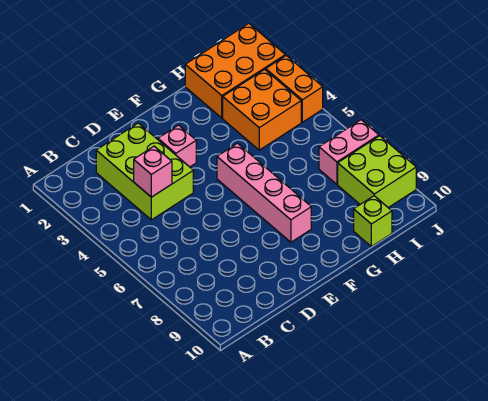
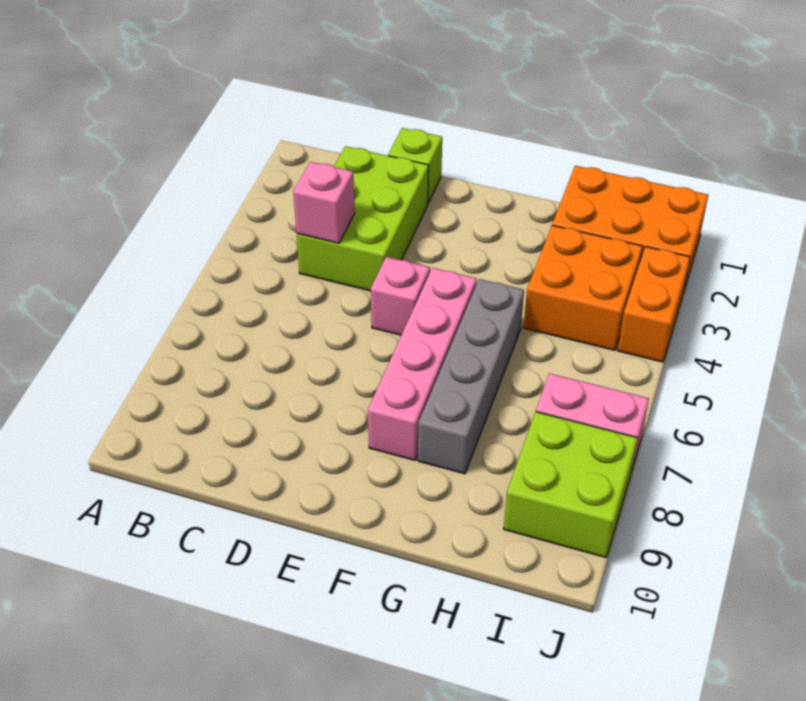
pink 1x1 brick [158,125,196,167] -> pink 1x1 brick moved to [371,257,430,335]
none -> grey 1x4 brick [418,279,524,474]
lime 1x1 brick [354,196,392,247] -> lime 1x1 brick moved to [388,128,442,203]

